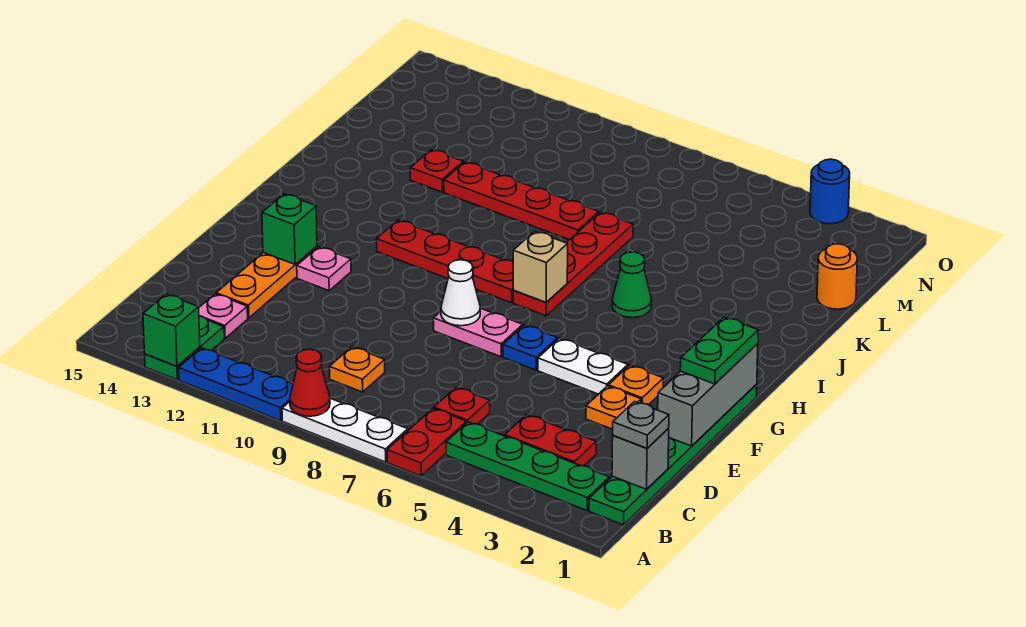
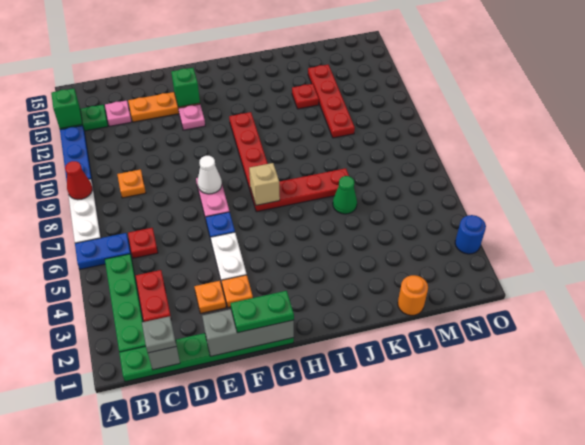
red 1x2 plate [387,408,466,476] -> blue 1x2 plate [75,233,131,269]
green 1x1 cone [612,252,651,318] -> green 1x1 cone moved to [333,176,357,214]
red 1x4 plate [444,162,599,240] -> red 1x4 plate moved to [308,65,355,138]

